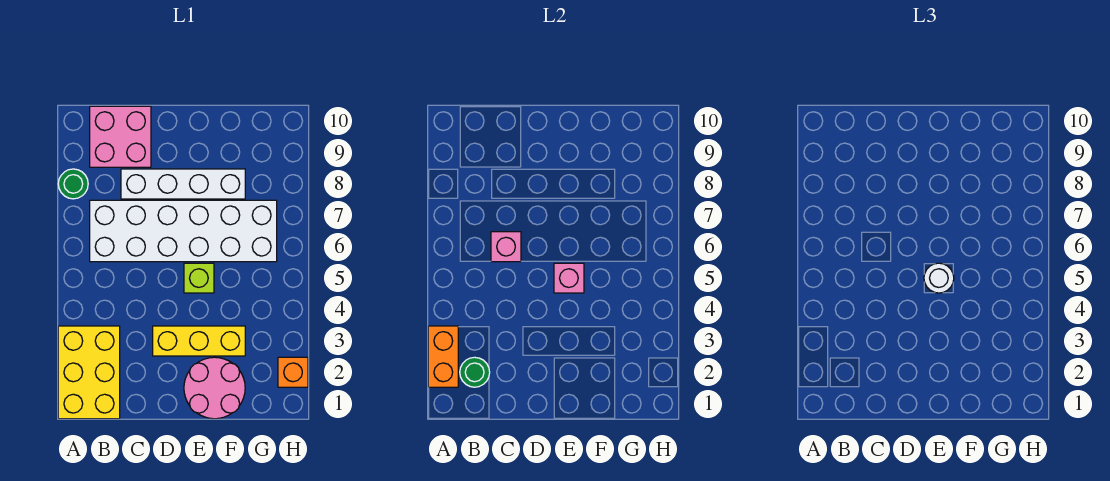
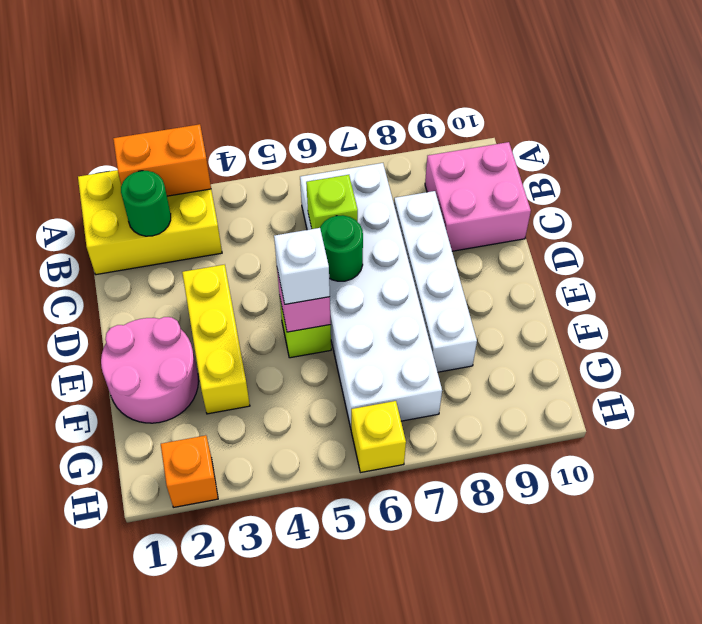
green 1x1 round brick [58,169,88,199] -> green 1x1 round brick moved to [320,215,363,281]
pink 1x1 brick [491,232,521,262] -> lime 1x1 brick [306,175,358,229]
white 1x1 round brick [924,263,954,293] -> white 1x1 brick [274,228,330,304]
none -> yellow 1x1 brick [351,401,406,473]

